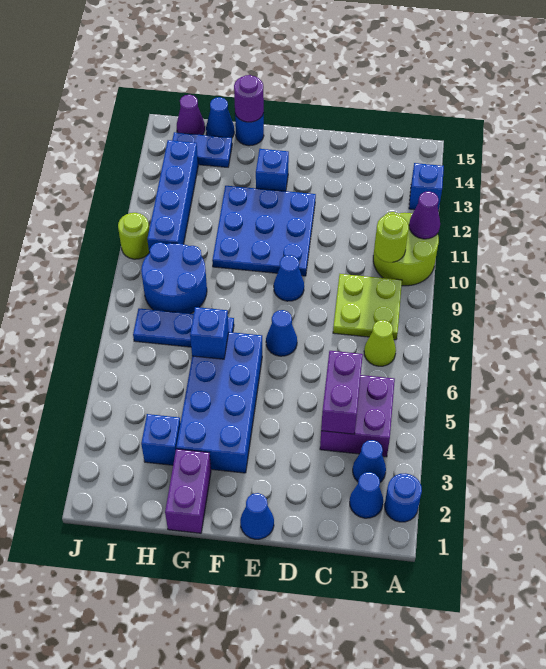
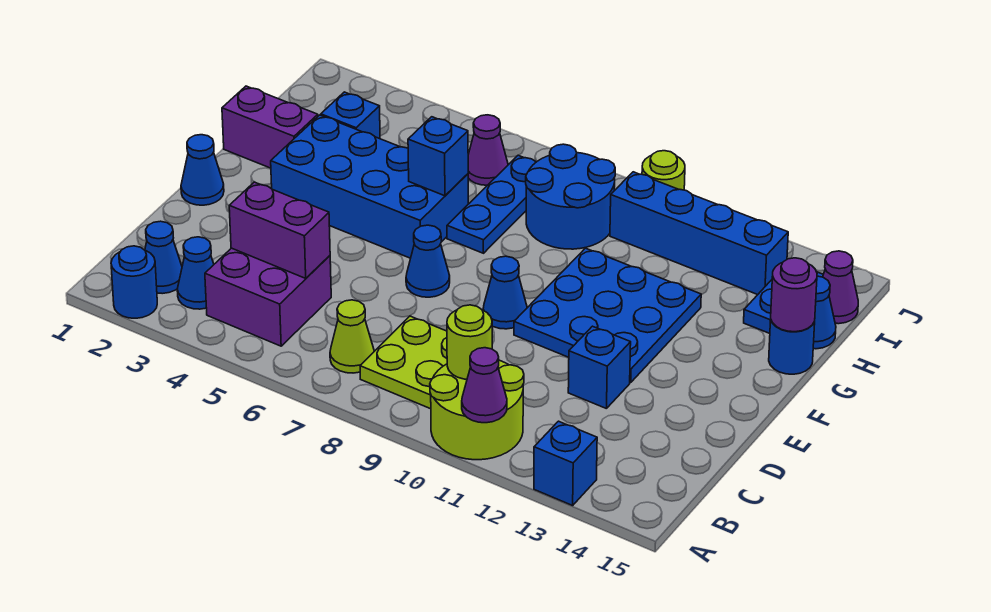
blue 1x1 brick [256,149,289,191] -> blue 1x1 brick moved to [568,326,631,409]
none -> purple 1x1 cone [468,115,508,185]

